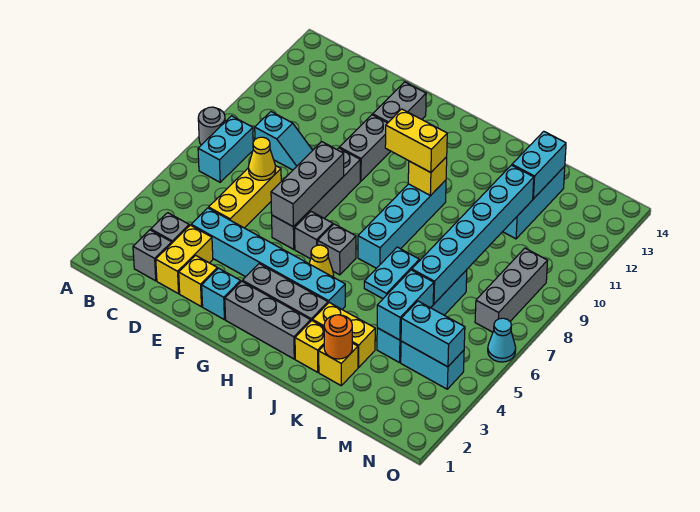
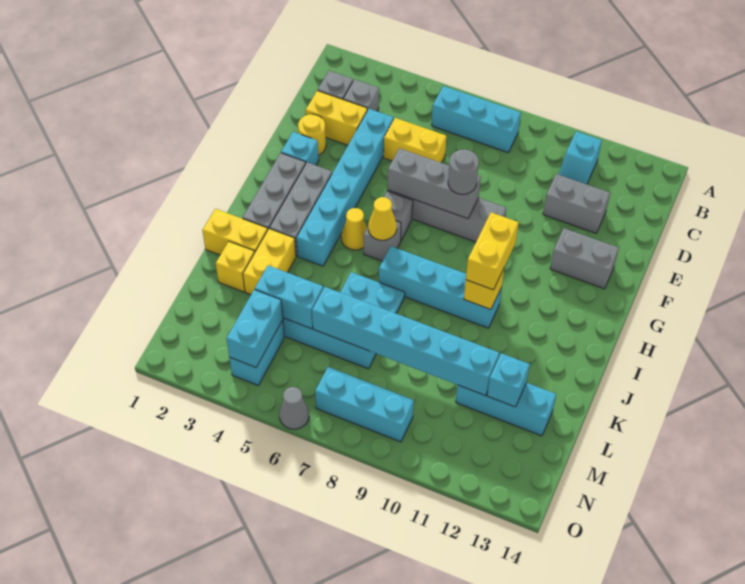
grey 1x1 round brick [198,107,225,145] -> grey 1x1 round brick moved to [448,149,479,194]
cyan 1x2 brick [198,116,253,182] -> cyan 1x3 brick [432,86,521,153]
cyan 1x2 slope [255,112,313,170] -> cyan 1x2 slope moved to [559,131,602,184]
yellow 1x3 brick [209,166,281,228] -> yellow 1x2 brick [384,118,446,163]
yellow 1x1 cone [249,137,276,180] -> yellow 1x1 cone moved to [368,197,397,240]
yellow 1x1 brick [179,255,217,307] -> yellow 1x1 round brick [298,114,326,155]
grey 1x2 brick [339,115,391,181] -> grey 1x2 brick moved to [543,174,610,233]
yellow 1x1 brick [295,321,324,372] -> yellow 1x2 brick [202,209,268,255]
orange 1x1 round brick [324,315,352,359] -> none
cyan 1x2 brick [512,131,566,199] -> cyan 1x1 brick [487,353,530,407]
grey 1x3 brick [475,248,548,332] -> cyan 1x3 brick [315,367,414,442]
cyan 1x1 cone [488,318,516,362] -> grey 1x1 cone [279,387,309,429]

